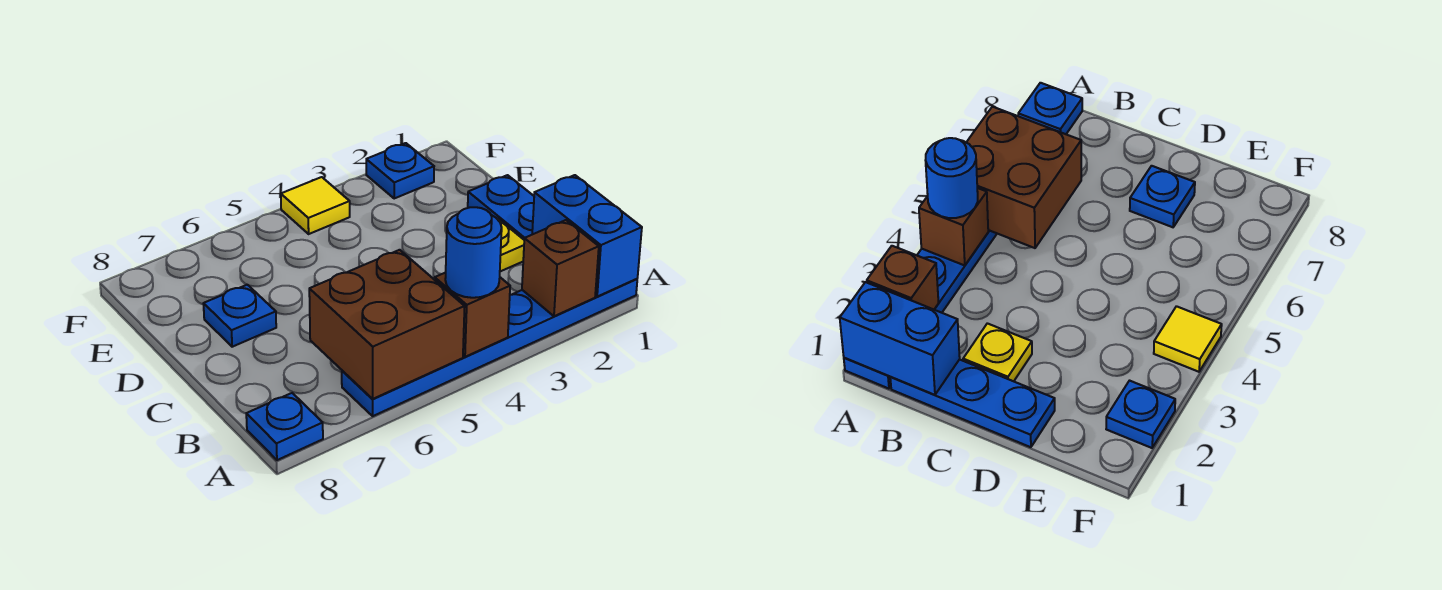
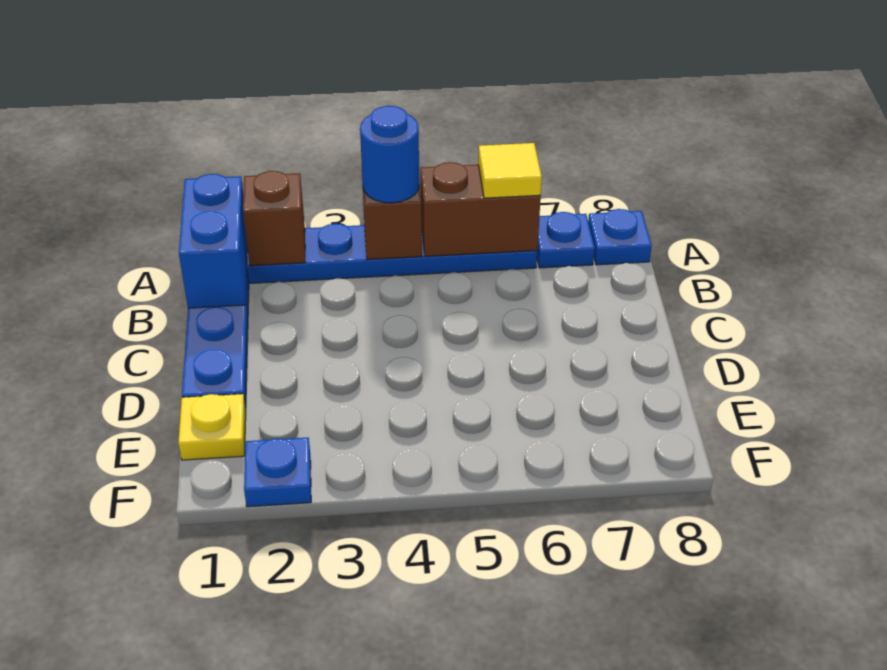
brown 2x2 brick [309,250,465,399] -> brown 1x2 brick [420,162,541,256]
yellow 1x1 plate [497,218,524,271] -> yellow 1x1 plate moved to [178,394,246,460]
blue 1x1 plate [203,285,276,347] -> blue 1x1 plate moved to [537,212,595,268]
yellow 1x1 tile [281,177,350,234] -> yellow 1x1 tile moved to [478,143,542,198]

